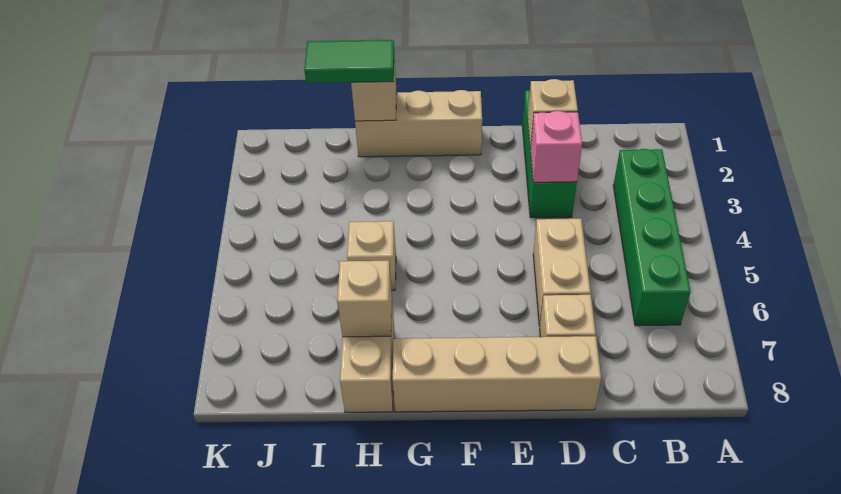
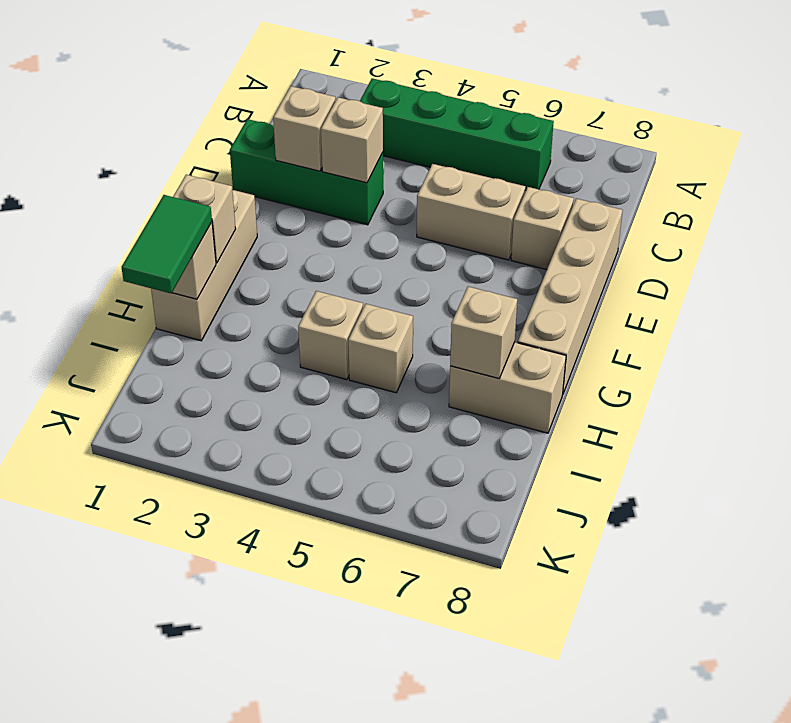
pink 1x1 brick [530,111,582,182] -> tan 1x1 brick [321,97,383,183]
none -> tan 1x1 brick [173,175,236,263]
none -> tan 1x1 brick [298,291,363,380]

